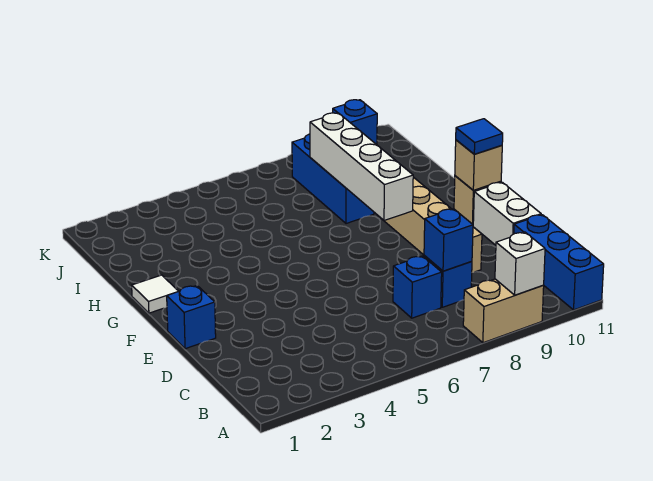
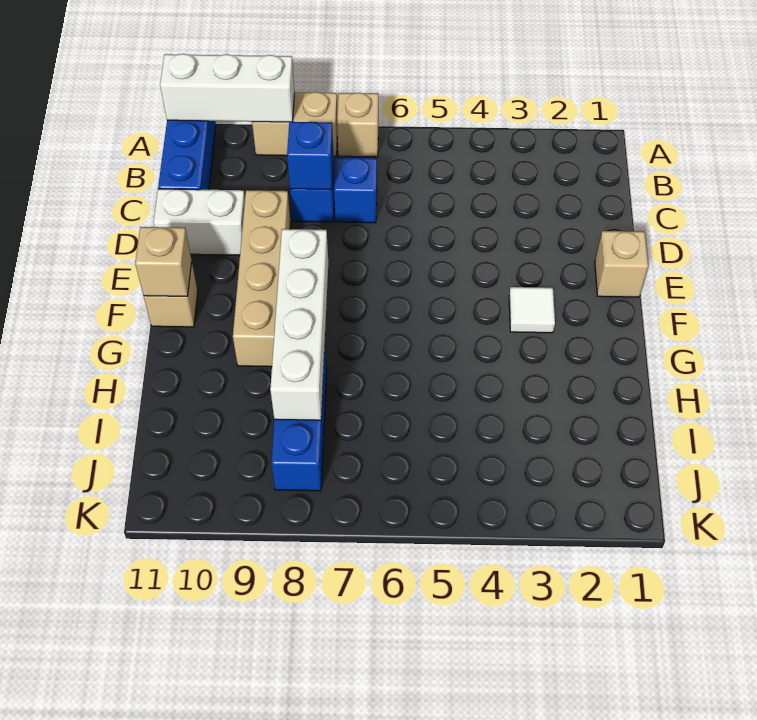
none -> tan 1x1 brick [337,93,378,157]
white 1x1 brick [495,232,545,295] -> white 1x3 brick [160,54,295,122]
white 1x2 brick [473,182,541,245] -> white 1x2 brick turned to [154,189,245,255]
blue 1x1 brick [167,286,216,349] -> tan 1x1 brick [595,231,648,297]
blue 1x1 tile [456,119,503,154] -> none
white 1x1 tile [132,275,178,313] -> white 1x1 tile moved to [509,287,555,333]
blue 1x1 brick [333,100,377,145] -> none

